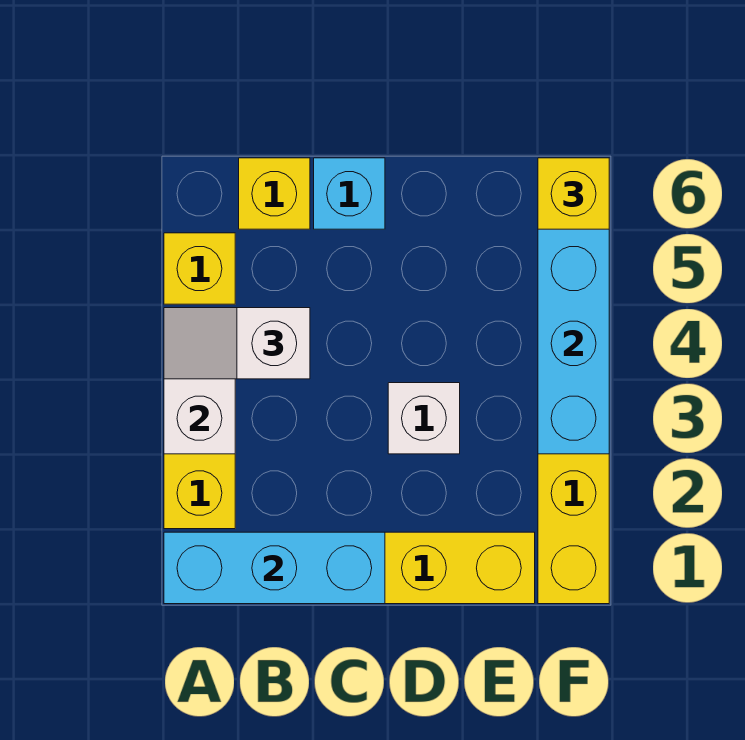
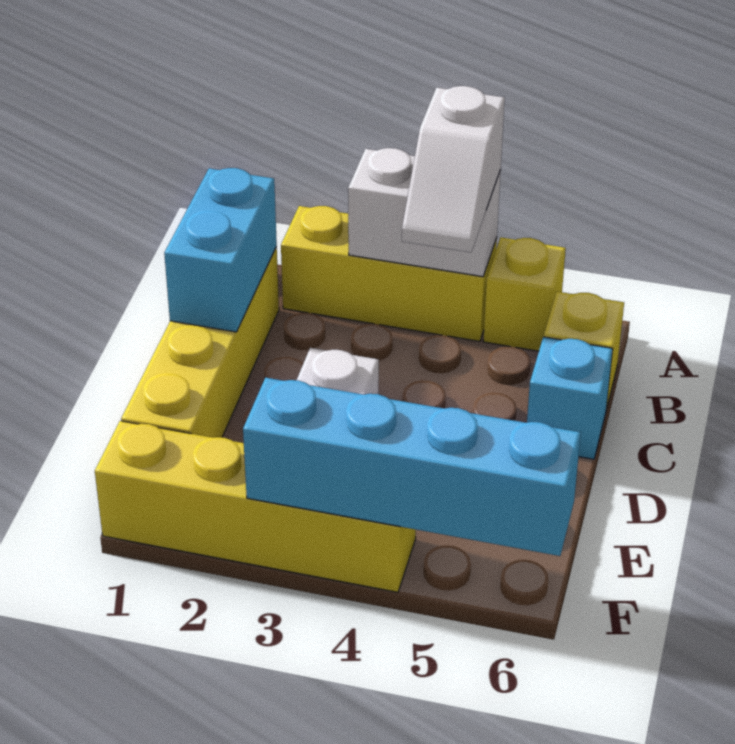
cyan 1x3 brick [164,532,385,604] -> cyan 1x2 brick [164,168,277,332]
white 1x2 slope [164,308,310,379] -> white 1x2 slope turned to [402,86,505,252]
yellow 1x1 brick [538,158,609,229] -> none

